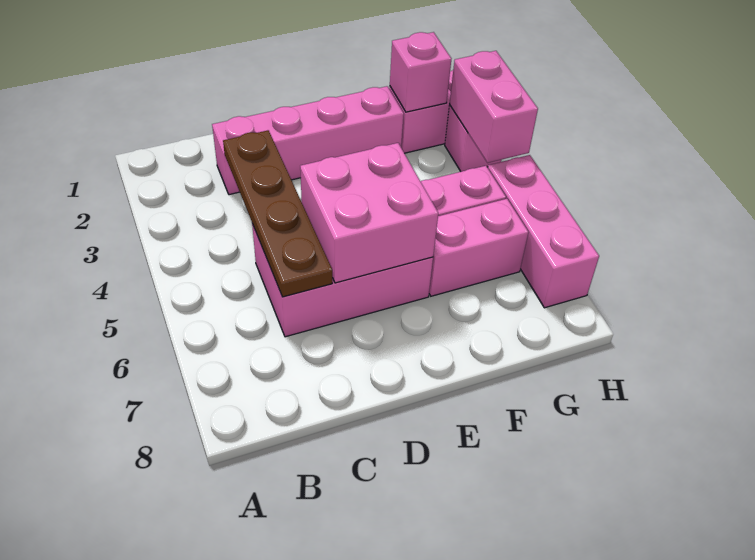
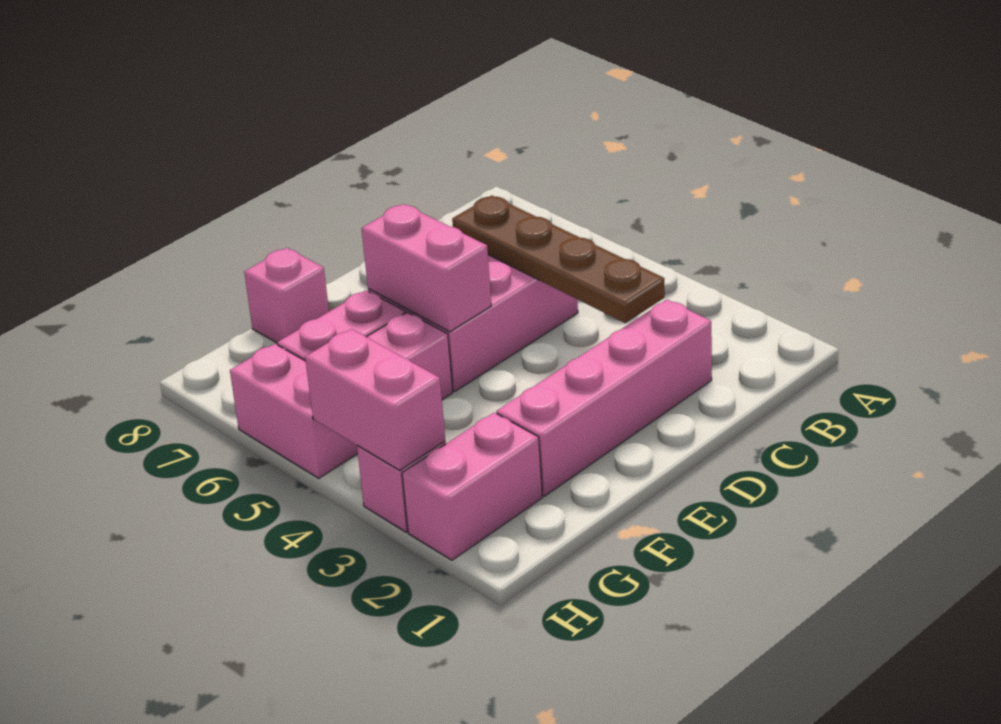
pink 2x2 brick [300,143,438,283] -> pink 1x2 brick [362,204,491,332]
pink 1x1 brick [390,32,451,112] -> pink 1x1 brick moved to [244,248,329,343]
pink 1x3 brick [488,155,599,308] -> pink 1x2 brick [230,344,358,478]

